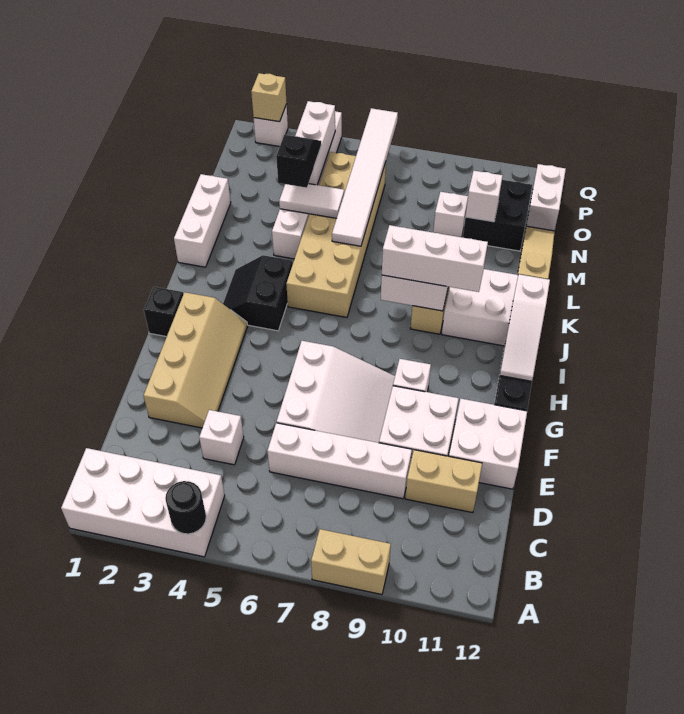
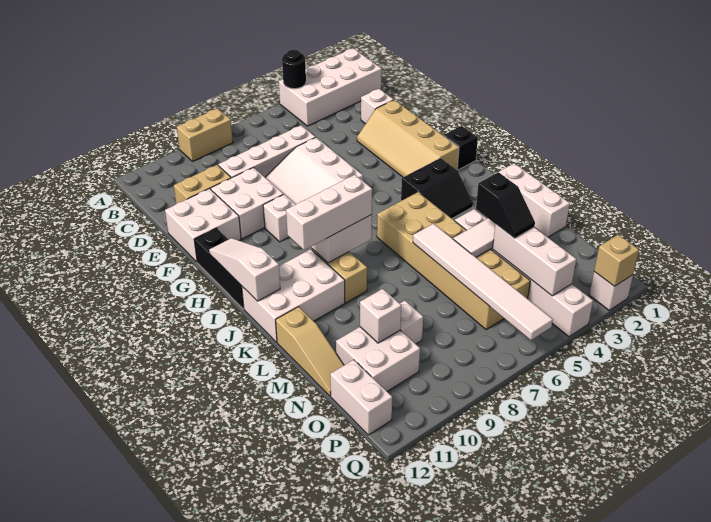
white 1x1 brick [199,410,244,465] -> white 1x1 brick moved to [361,89,394,124]
black 2x2 slope [223,255,293,331] -> black 2x2 slope turned to [401,158,473,218]
black 2x2 brick [463,180,532,251] -> white 2x2 brick [336,327,420,391]

